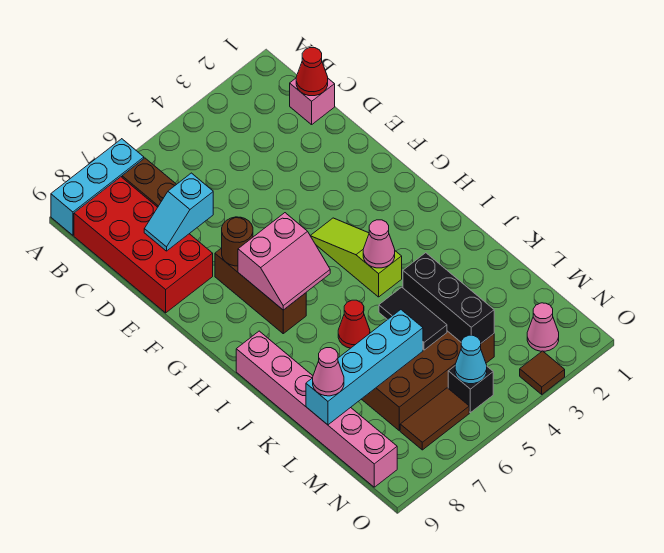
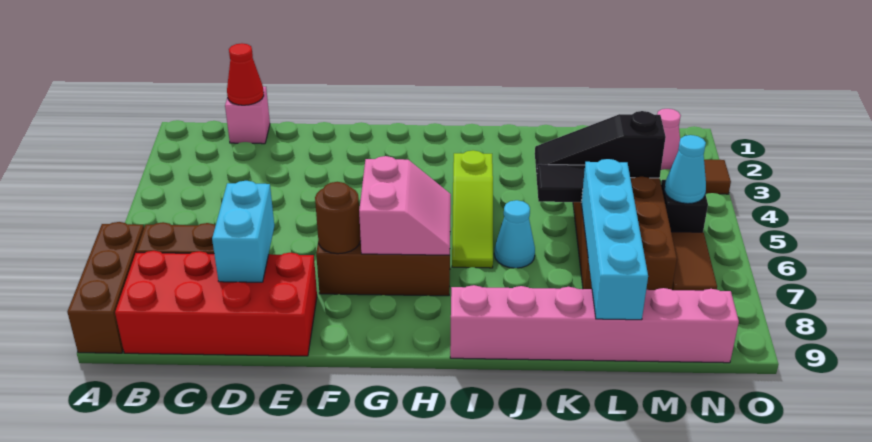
cyan 1x3 brick [51,139,144,235] -> brown 1x3 brick [67,222,144,353]
cyan 1x2 slope [144,173,213,251] -> cyan 1x2 brick [212,181,274,282]
lime 1x3 slope [310,218,402,297] -> lime 1x3 slope turned to [452,150,493,268]
pink 1x1 cone [363,220,395,268] -> none
red 1x1 cone [338,300,370,348] -> cyan 1x1 cone [494,200,535,268]
black 1x3 brick [403,253,494,343] -> black 1x3 slope [535,111,666,178]
pink 1x1 cone [313,348,344,396] -> none

